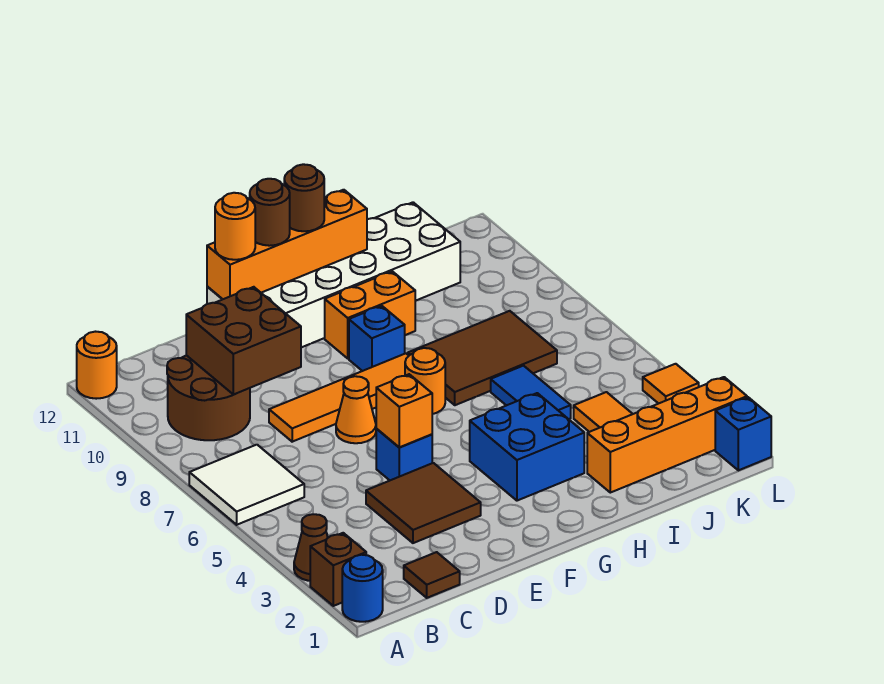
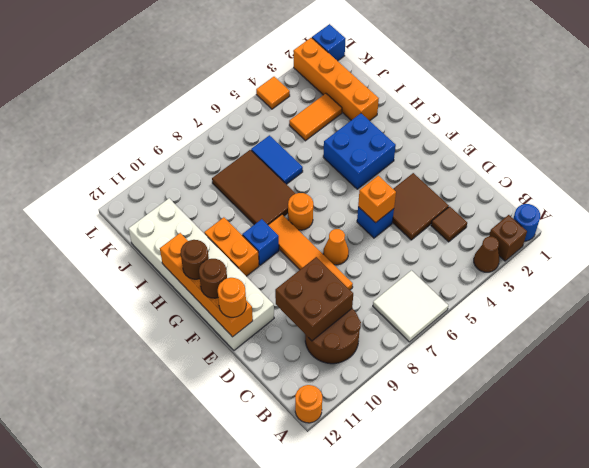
brown 1x1 tile [404,552,460,598] -> brown 1x1 tile moved to [431,207,467,242]
blue 1x2 tile [491,366,571,419] -> blue 1x2 tile turned to [251,135,303,184]

